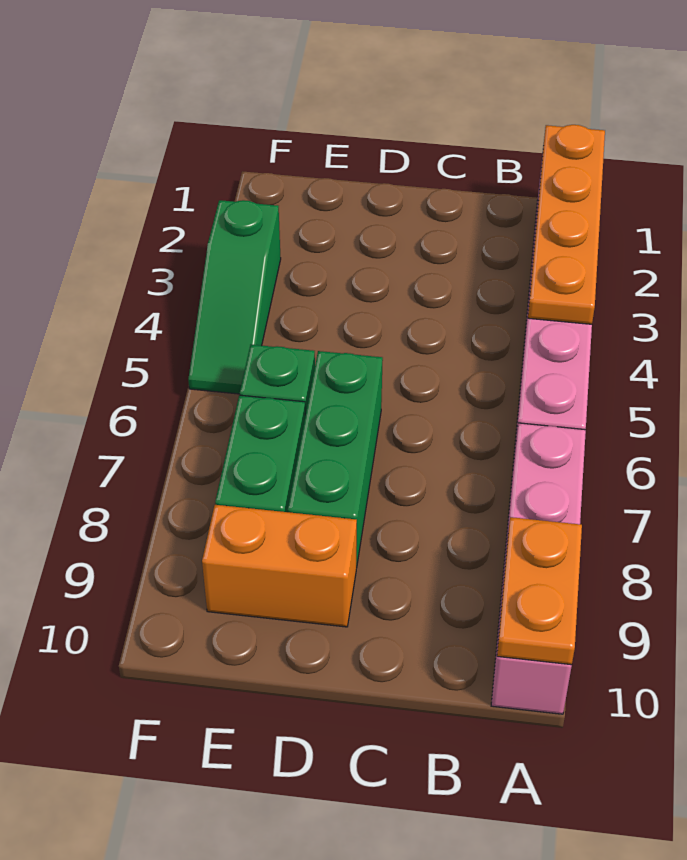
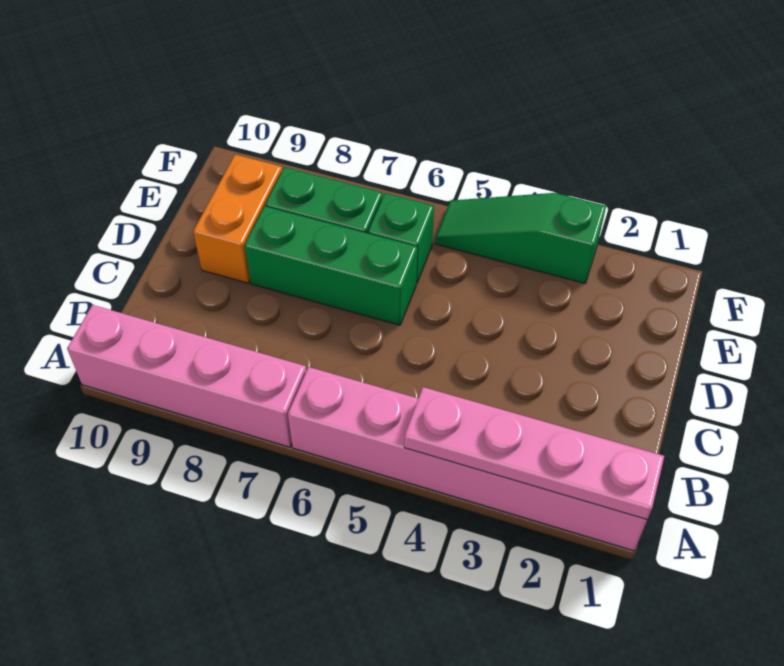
orange 1x4 plate [528,125,605,324] -> pink 1x4 plate [404,387,664,520]
orange 1x2 plate [497,517,582,665] -> none

